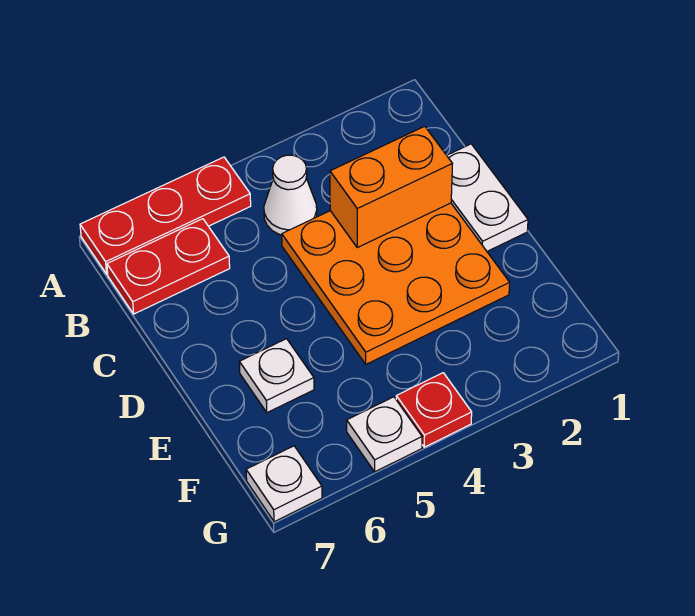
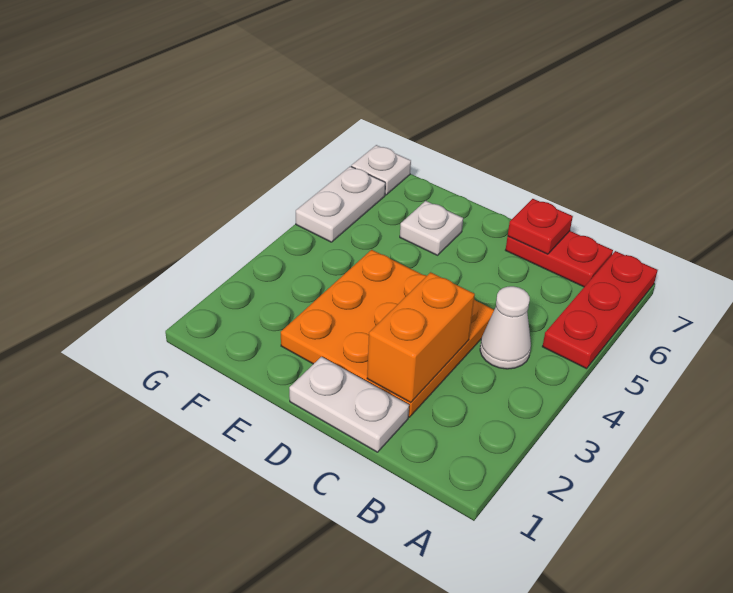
red 1x2 plate [107,219,230,314] -> red 1x2 plate turned to [506,231,613,287]
red 1x1 plate [396,373,472,447] -> red 1x1 plate moved to [508,199,573,254]
white 1x1 plate [347,397,422,472] -> white 1x2 plate [296,166,385,242]

